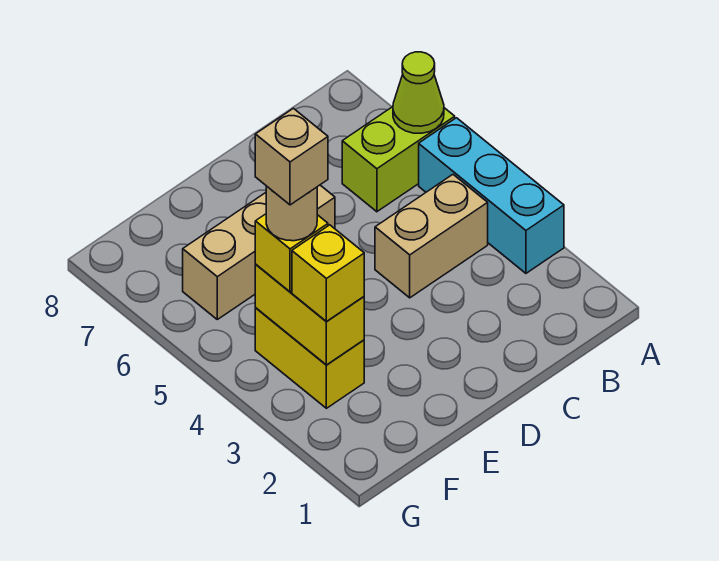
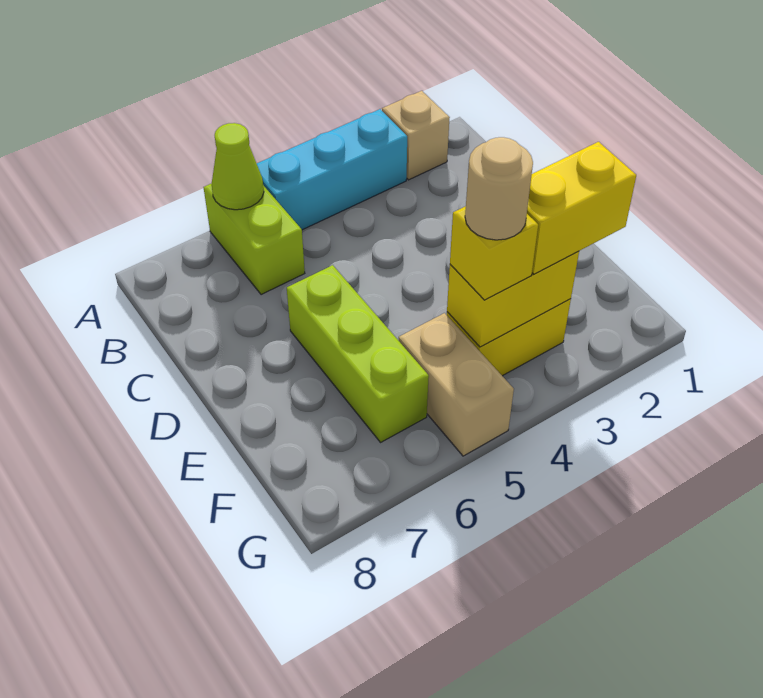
tan 1x2 brick [375,175,488,298] -> tan 1x2 brick moved to [399,313,514,456]
tan 1x3 brick [183,185,335,319] -> lime 1x3 brick [287,265,429,442]
yellow 1x1 brick [292,225,364,321] -> yellow 1x2 brick [527,142,636,274]
tan 1x1 brick [255,108,328,205] -> tan 1x1 brick moved to [382,91,450,180]

